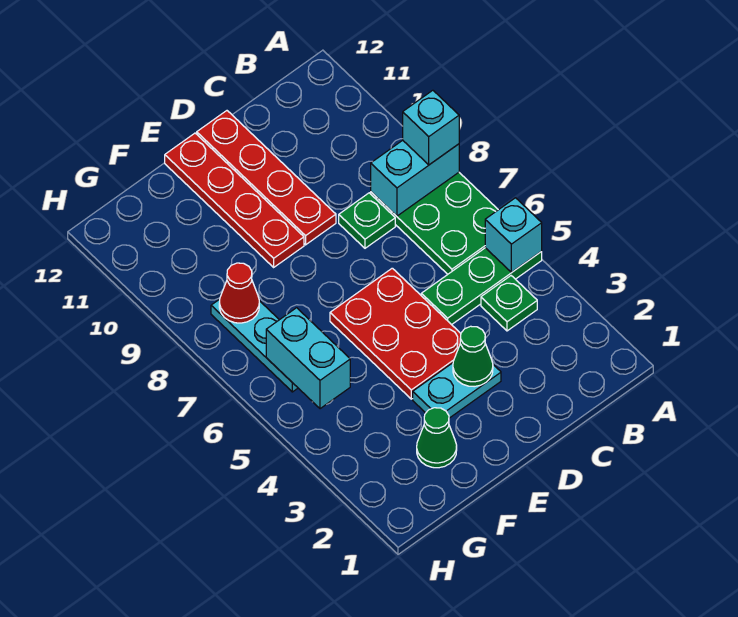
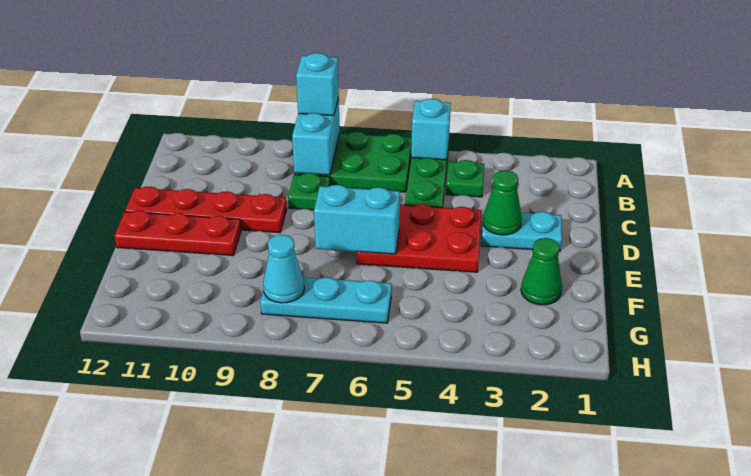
cyan 1x2 plate [413,363,501,418] -> cyan 1x2 plate turned to [481,210,562,251]
red 1x4 plate [165,133,304,267] -> red 1x3 plate [114,211,241,256]
cyan 1x2 brick [266,308,350,409] -> cyan 1x2 brick moved to [314,185,400,254]
red 1x1 cone [219,263,259,323] -> cyan 1x1 cone [263,235,304,303]

